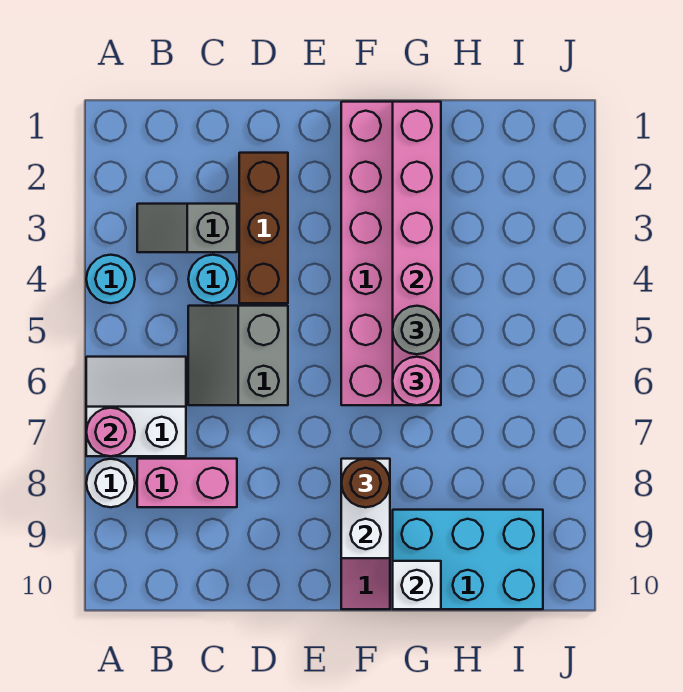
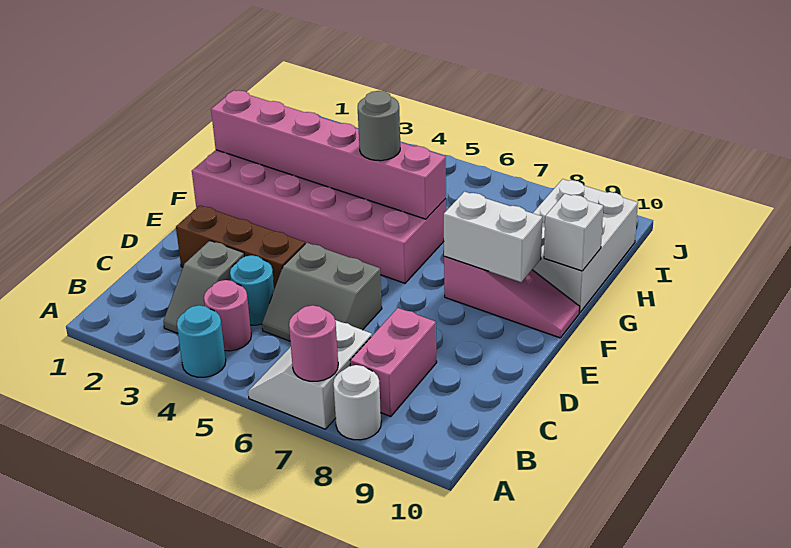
brown 1x1 round brick [341,459,390,507] -> none
pink 1x1 round brick [393,357,441,405] -> pink 1x1 round brick moved to [204,280,251,351]
cyan 2x3 brick [393,510,543,609] -> white 2x3 brick [532,179,638,312]

